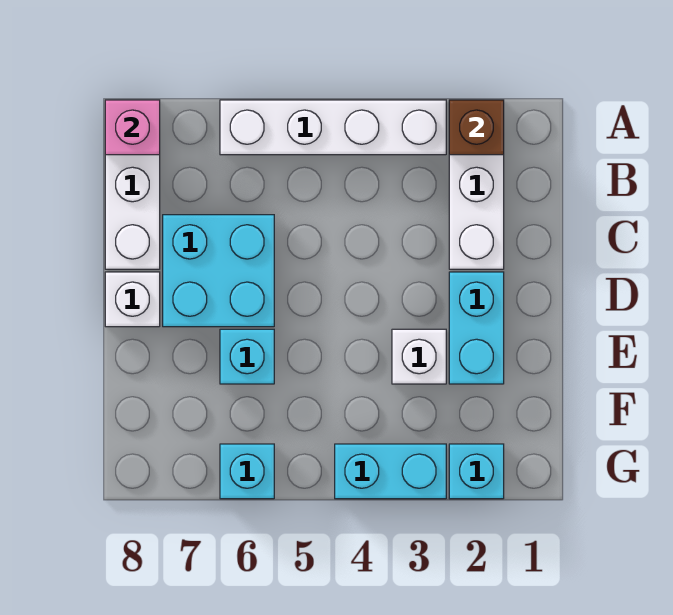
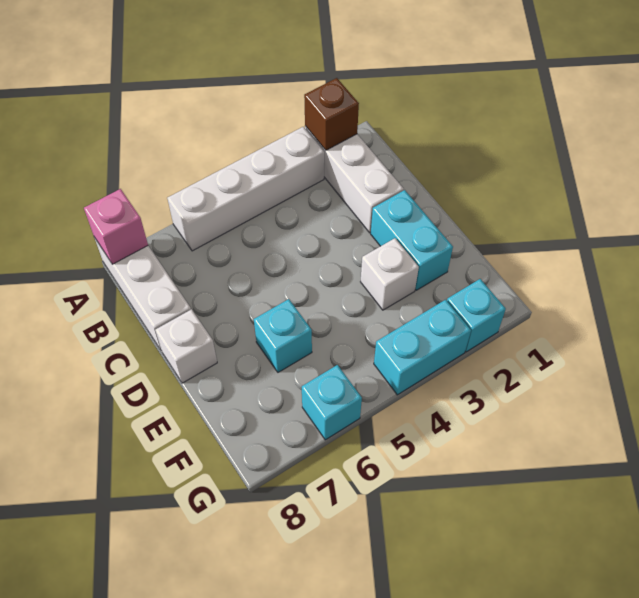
cyan 2x2 brick [163,215,274,327] -> none

